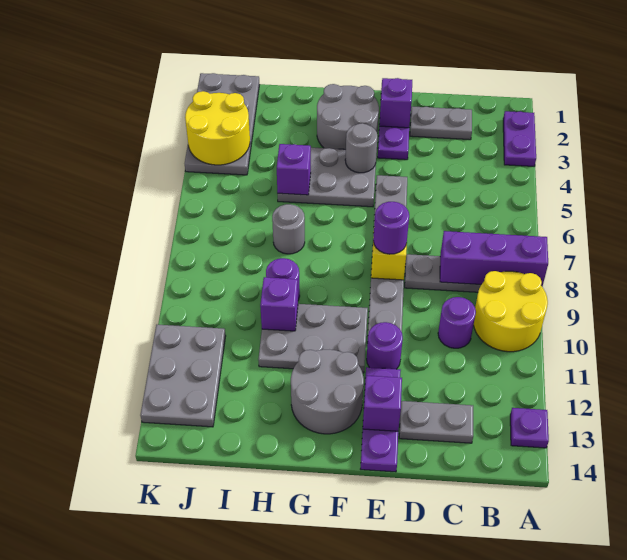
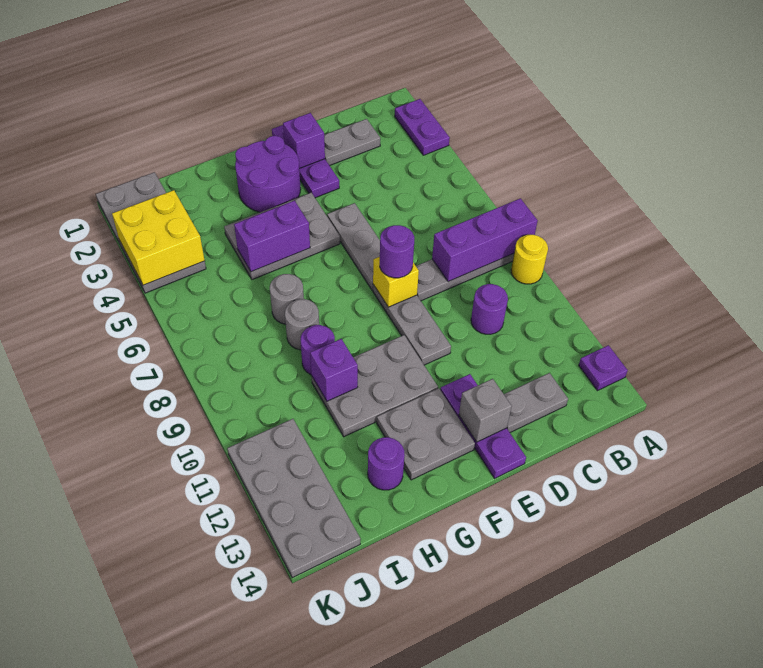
yellow 2x2 round brick [474,271,548,352] -> yellow 1x1 round brick [511,235,548,284]
purple 1x1 round brick [367,322,403,369] -> purple 1x1 round brick moved to [368,437,405,490]
purple 1x1 brick [363,376,402,431] -> grey 1x1 brick [459,379,512,442]
grey 2x2 round brick [317,84,379,149] -> purple 2x2 round brick [235,136,301,212]
grey 1x1 round brick [345,123,377,173] -> grey 1x1 round brick moved to [285,299,319,350]
grey 2x2 round brick [291,350,364,434] -> grey 2x2 plate [377,388,475,480]
purple 1x1 brick [277,144,311,195] -> purple 1x2 brick [234,201,310,272]
yellow 2x2 round brick [185,91,250,165] -> yellow 2x2 brick [112,190,205,285]
grey 2x3 plate [141,325,226,427] -> grey 2x4 plate [227,419,361,578]

